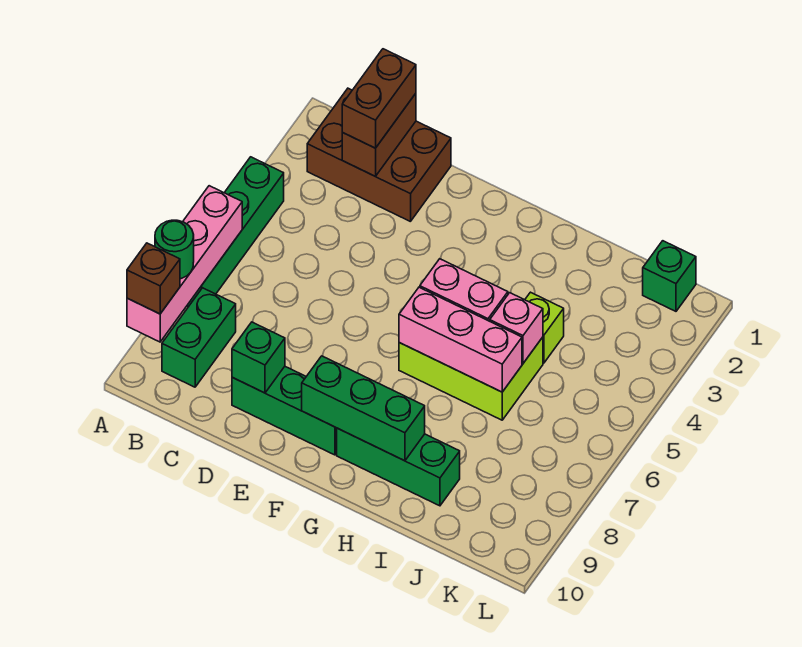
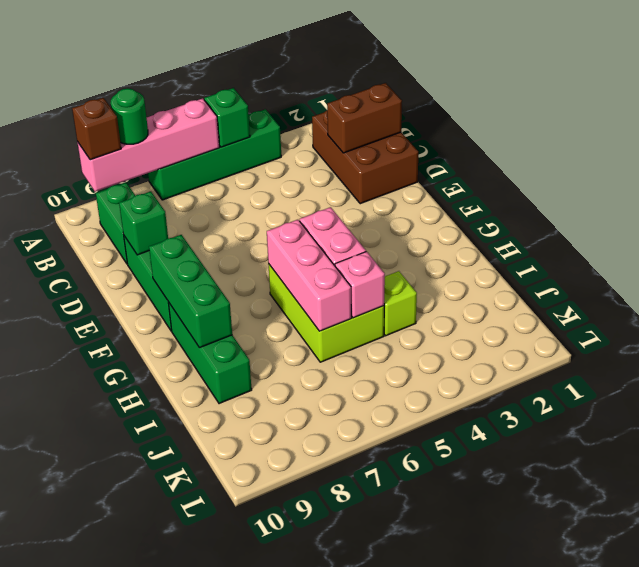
green 1x2 brick [162,288,236,387] -> green 1x2 brick turned to [96,183,135,264]
brown 1x2 brick [342,49,416,148] -> none
green 1x1 brick [643,241,696,311] -> green 1x1 brick moved to [204,88,250,147]

